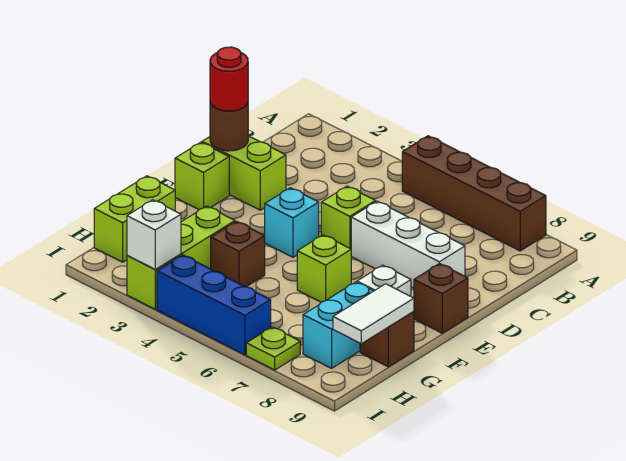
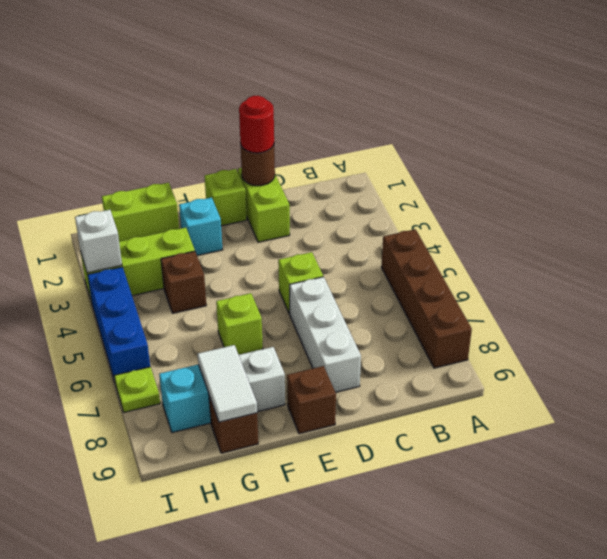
cyan 1x1 brick [265,188,319,257] -> cyan 1x1 brick moved to [179,197,222,255]
white 1x2 tile [333,284,414,344] -> white 1x2 tile turned to [198,345,257,422]

